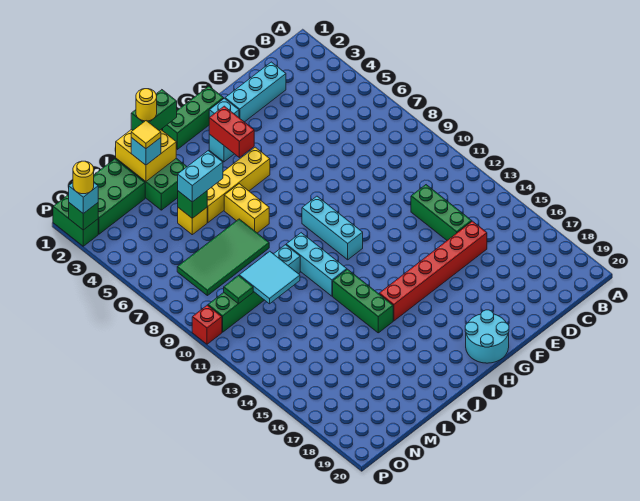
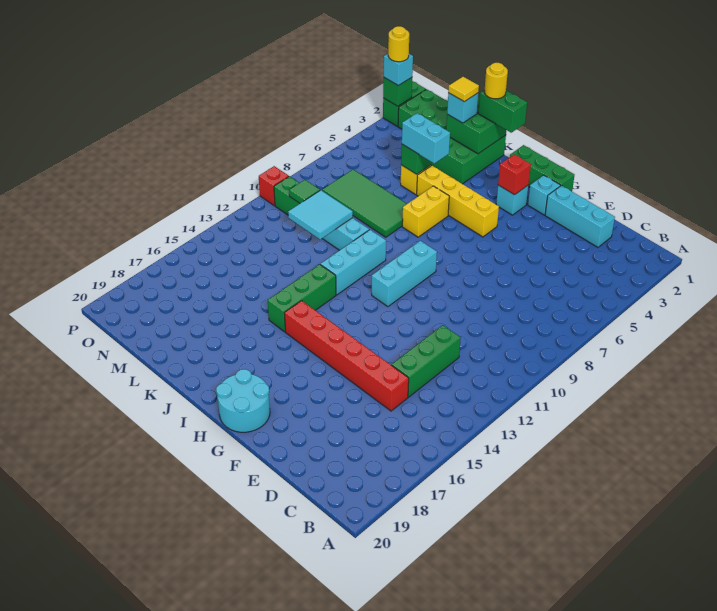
red 1x2 brick [209,106,254,158] -> red 1x1 brick [498,154,531,195]
yellow 2x2 brick [116,129,176,181] -> green 2x2 brick [446,97,506,154]

